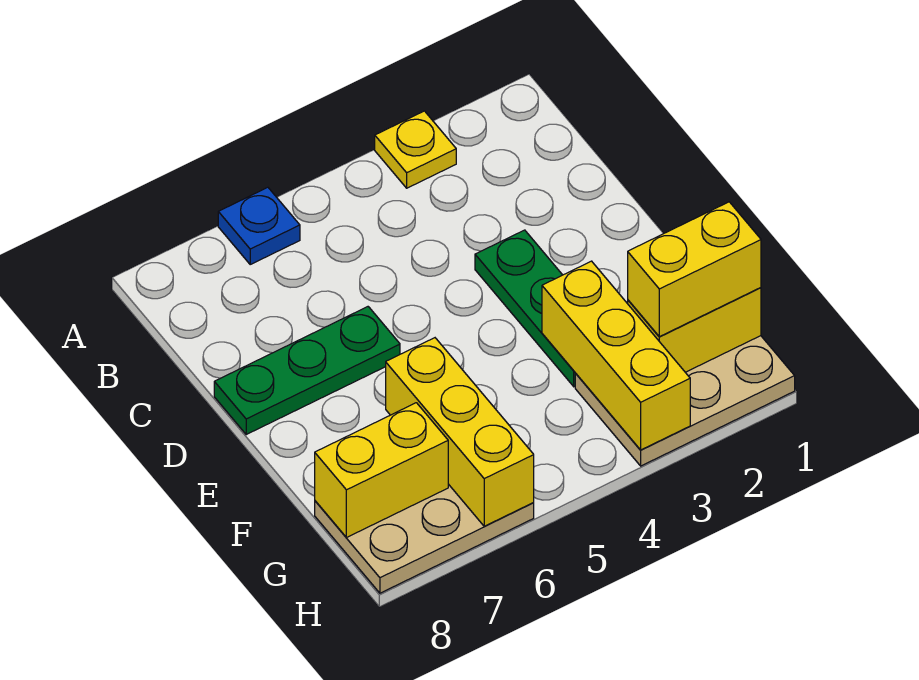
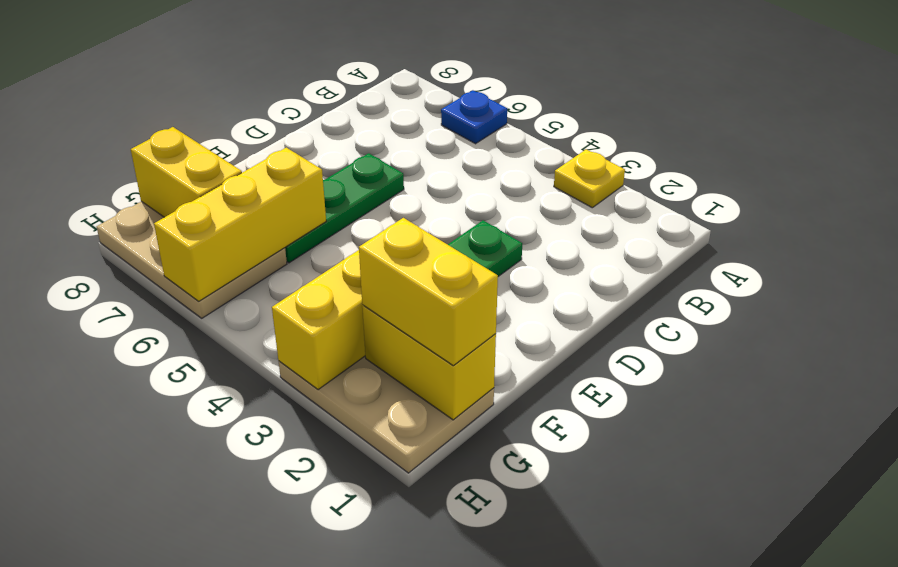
green 1x3 plate [214,307,400,434] -> green 1x3 plate turned to [285,153,404,263]

